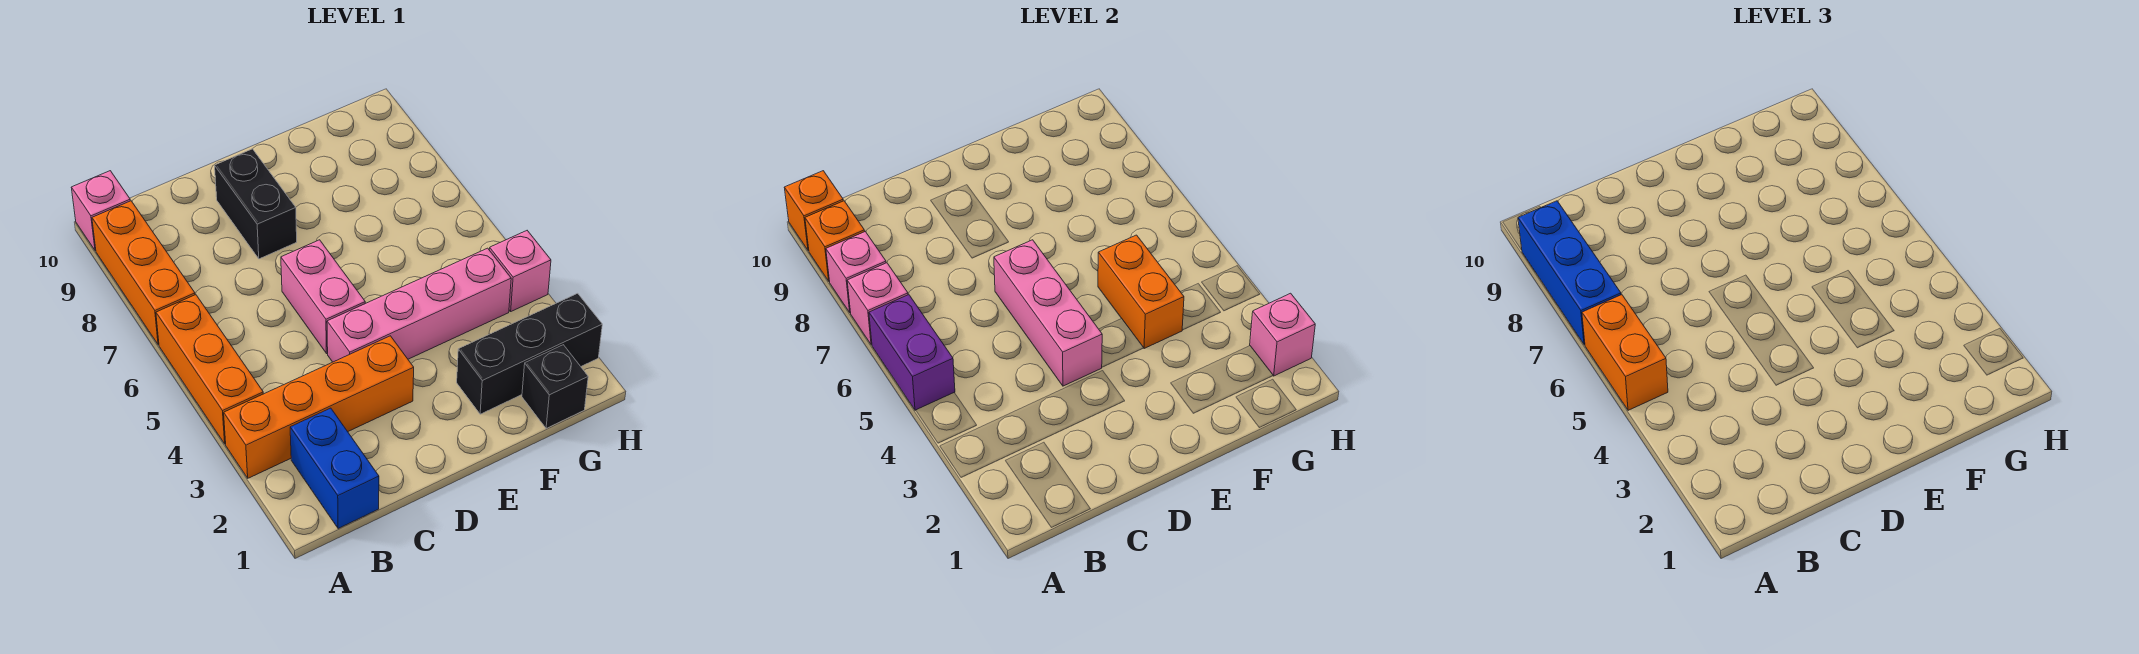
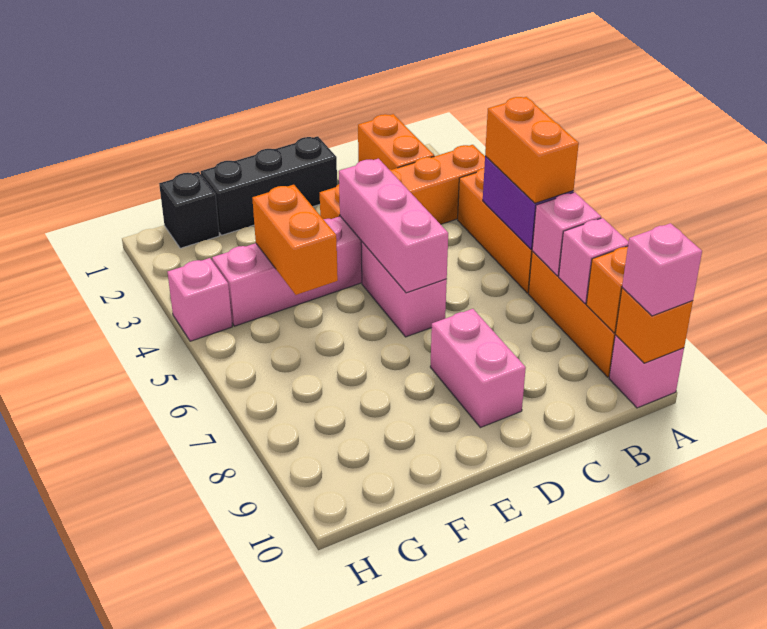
blue 1x3 brick [1518,201,1621,345] -> none
blue 1x2 brick [290,408,379,529] -> orange 1x2 brick [358,114,434,170]
black 1x2 brick [215,149,297,259] -> pink 1x2 brick [430,309,526,428]
black 1x3 brick [457,293,602,414] -> black 1x3 brick moved to [201,136,337,235]
pink 1x1 brick [1250,293,1315,376] -> pink 1x1 brick moved to [622,223,702,316]

